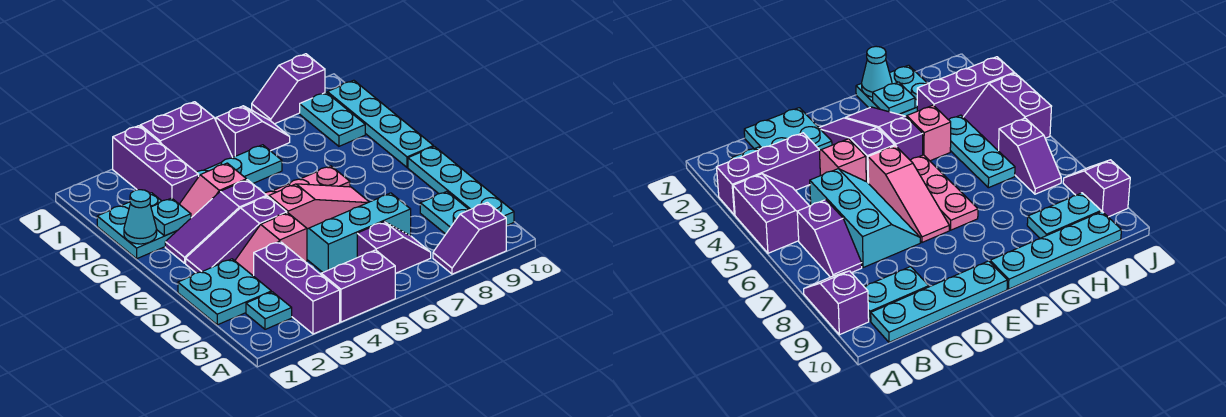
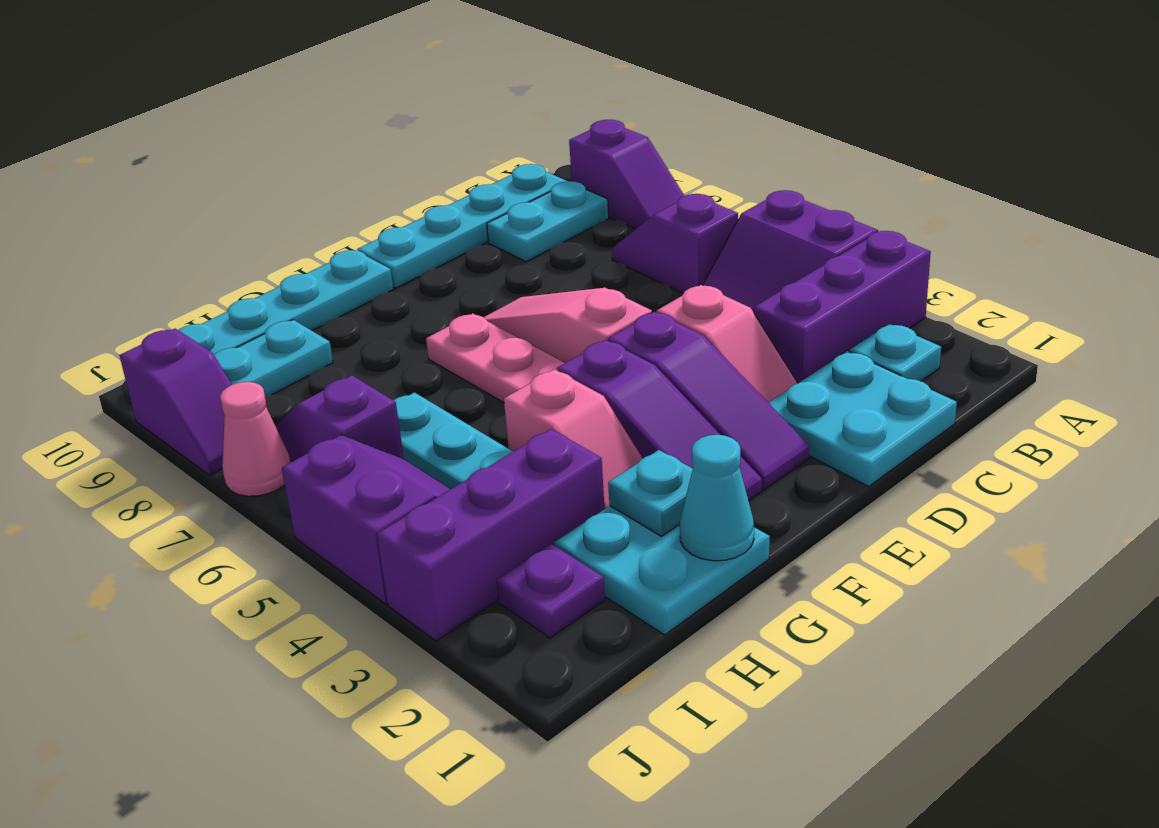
cyan 2x3 slope [307,193,411,272] -> none
none -> purple 1x1 plate [496,544,605,638]
none -> pink 1x1 cone [220,382,291,496]

